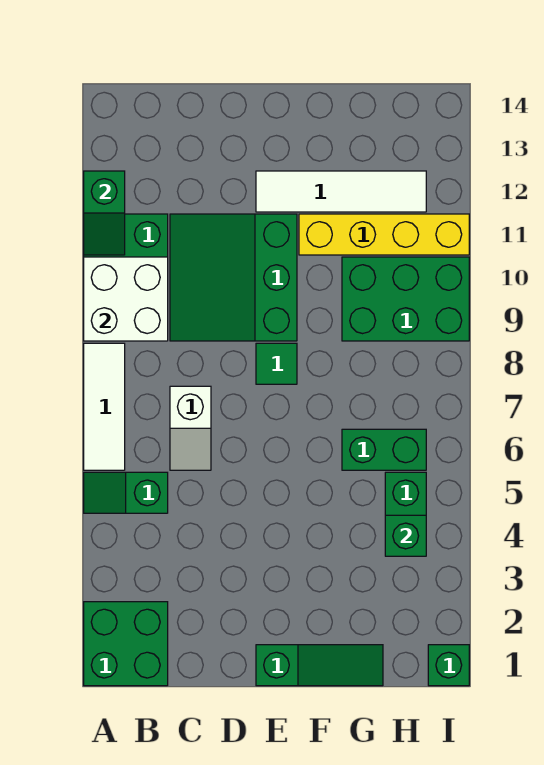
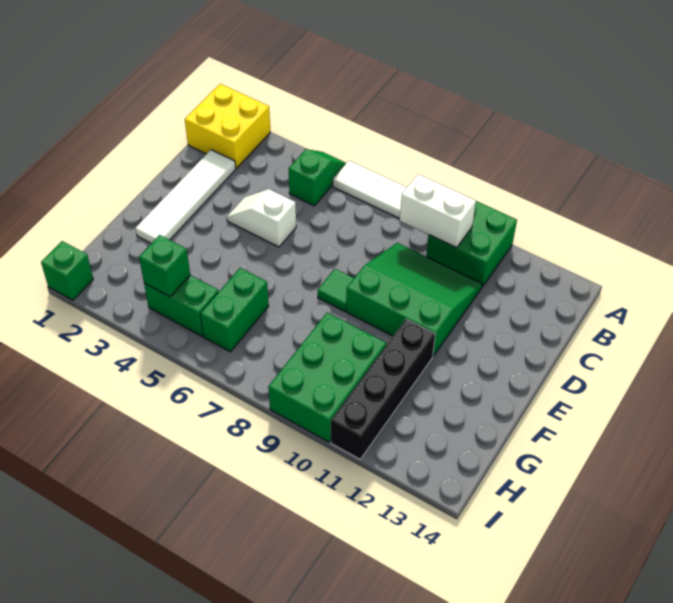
green 2x2 brick [84,602,168,686] -> yellow 2x2 brick [185,84,270,168]
white 2x2 brick [84,257,168,341] -> white 1x2 brick [400,174,476,248]
green 1x2 slope [84,171,125,255] -> none
white 1x2 slope [170,386,211,470] -> white 1x2 slope moved to [227,189,296,247]
green 1x3 slope [256,645,383,686] -> none
white 1x4 tile [256,171,426,212] -> white 1x4 tile moved to [135,150,236,243]
yellow 1x4 brick [299,214,469,255] -> black 1x4 brick [331,319,435,459]

